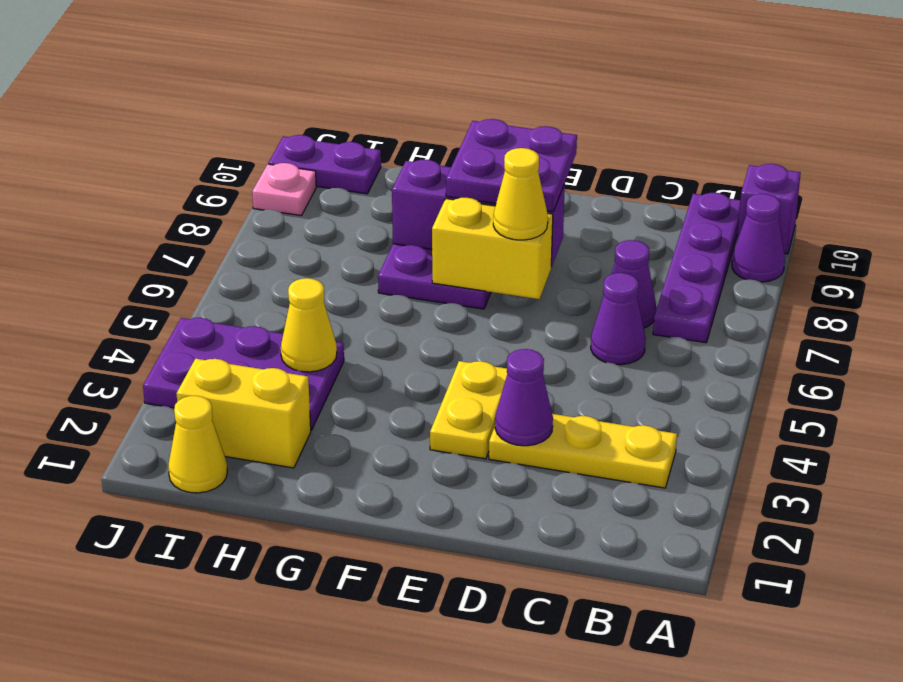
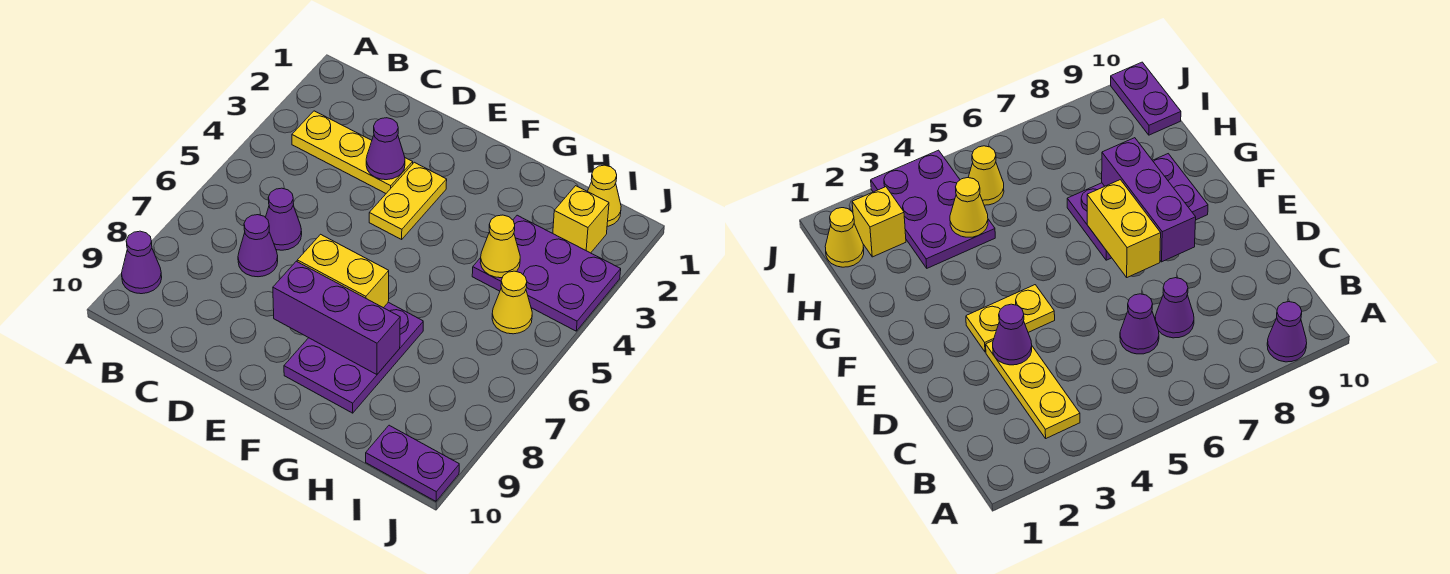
purple 1x1 brick [737,164,801,254] -> none
purple 1x4 plate [653,193,740,343] -> none
yellow 1x1 cone [493,148,548,240] -> yellow 1x1 cone moved to [492,271,532,334]
purple 2x2 plate [446,119,577,212] -> none
yellow 1x2 brick [176,359,311,468] -> yellow 1x1 brick [553,186,609,253]
pink 1x1 plate [252,163,316,216] -> none

